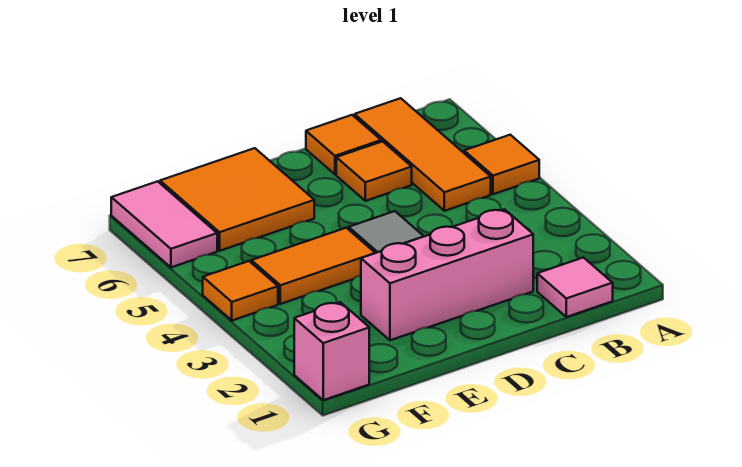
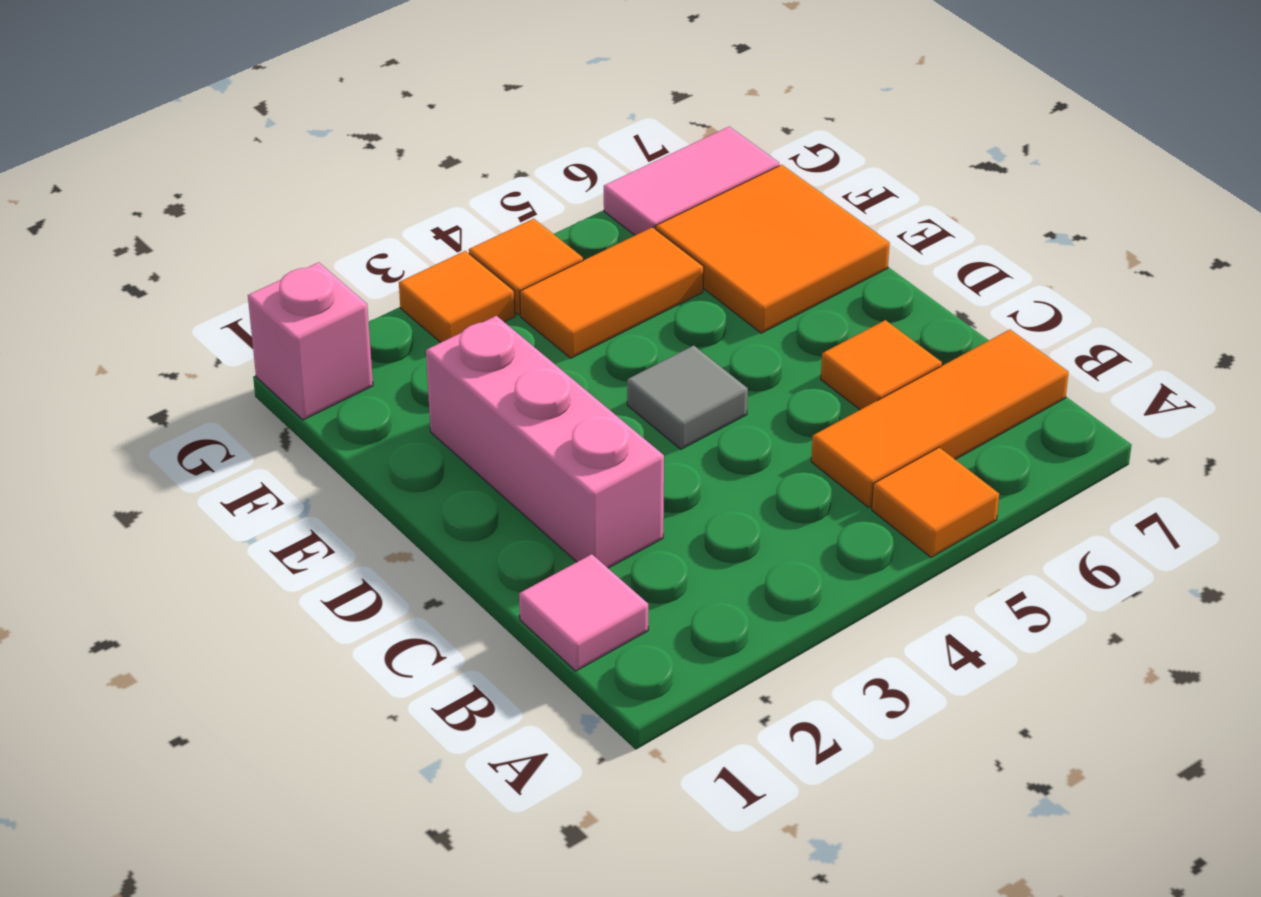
orange 1x1 tile [306,115,381,174] -> orange 1x1 tile moved to [399,251,515,343]
orange 1x2 tile [251,228,375,304] -> orange 1x2 tile turned to [520,227,704,358]

